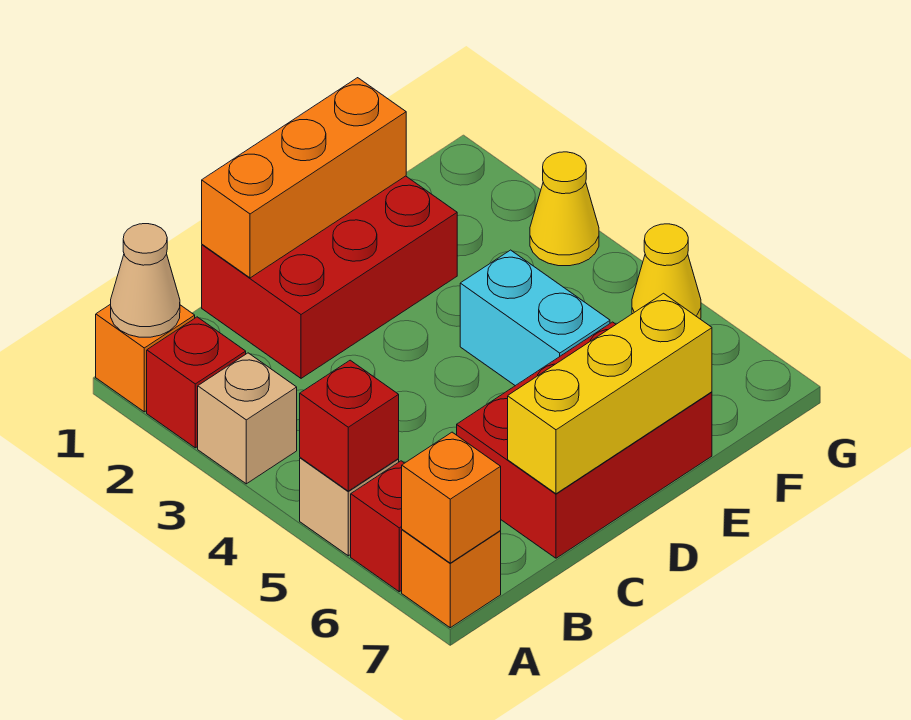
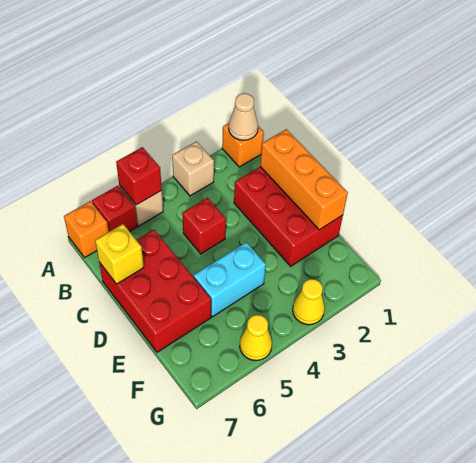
red 1x1 brick [147,317,246,448] -> red 1x1 brick moved to [182,198,226,254]
orange 1x1 brick [402,432,501,563] -> none
yellow 1x3 brick [508,293,712,494] -> yellow 1x1 brick [95,224,144,284]

